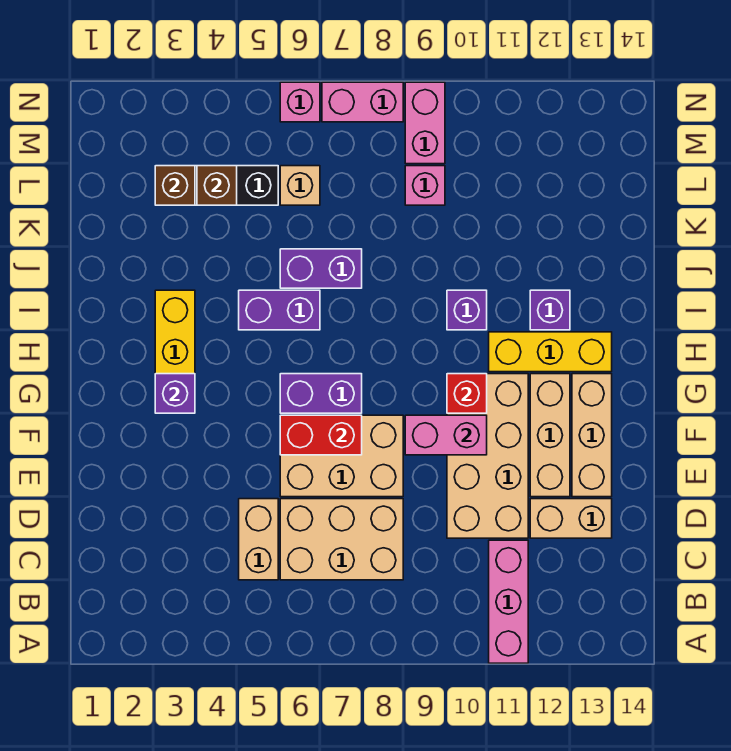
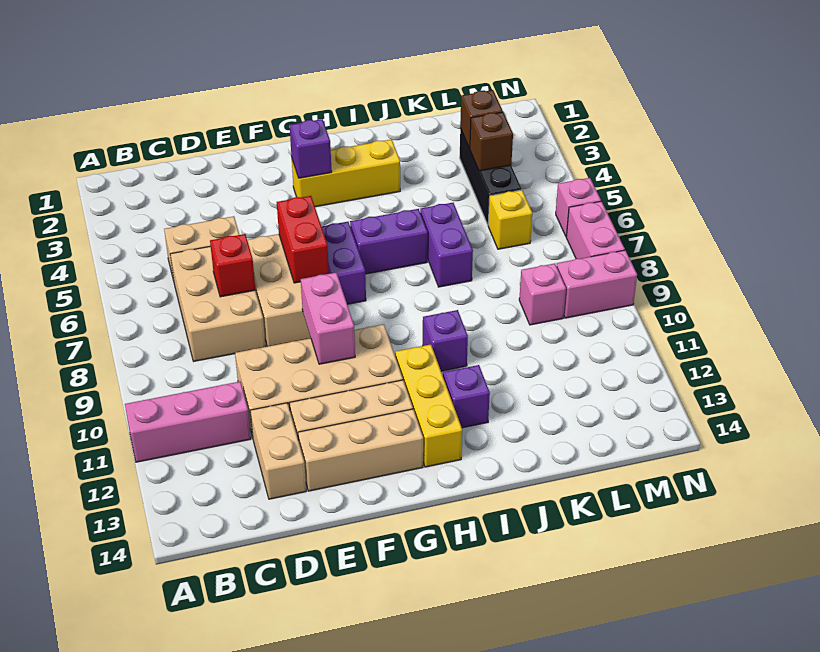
red 1x1 brick [447,374,487,413] -> red 1x1 brick moved to [210,234,255,297]
purple 1x2 brick [239,290,320,330] -> purple 1x2 brick turned to [350,209,428,274]
tan 1x1 brick [280,166,320,205] -> yellow 1x1 brick [488,190,532,249]

